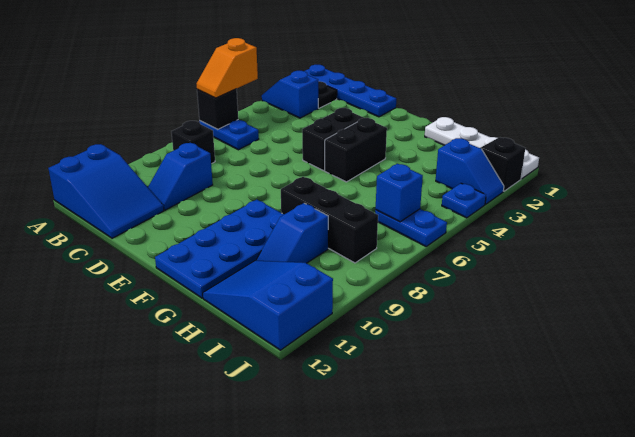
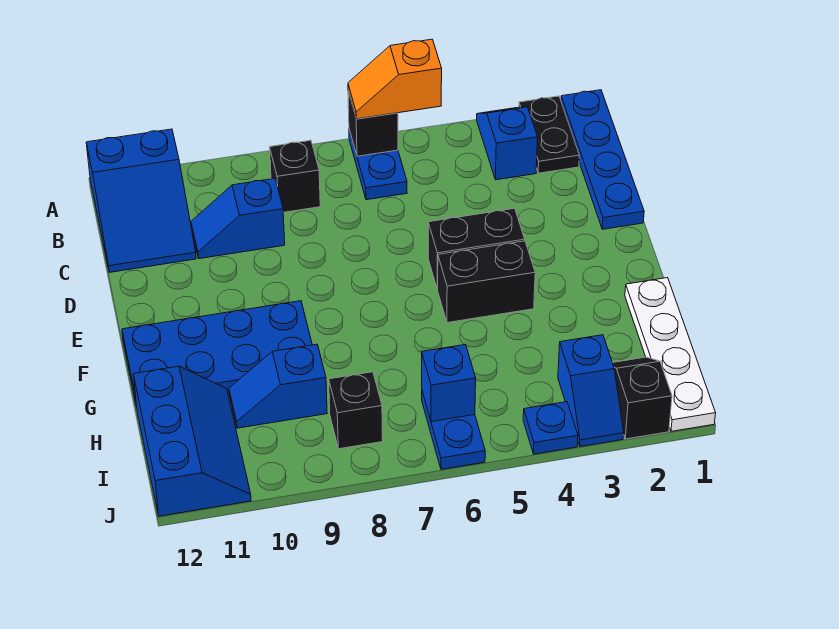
black 1x3 brick [281,177,378,263] -> black 1x1 brick [329,372,383,449]
blue 2x3 slope [203,260,333,350] -> blue 2x3 slope turned to [134,366,251,516]

